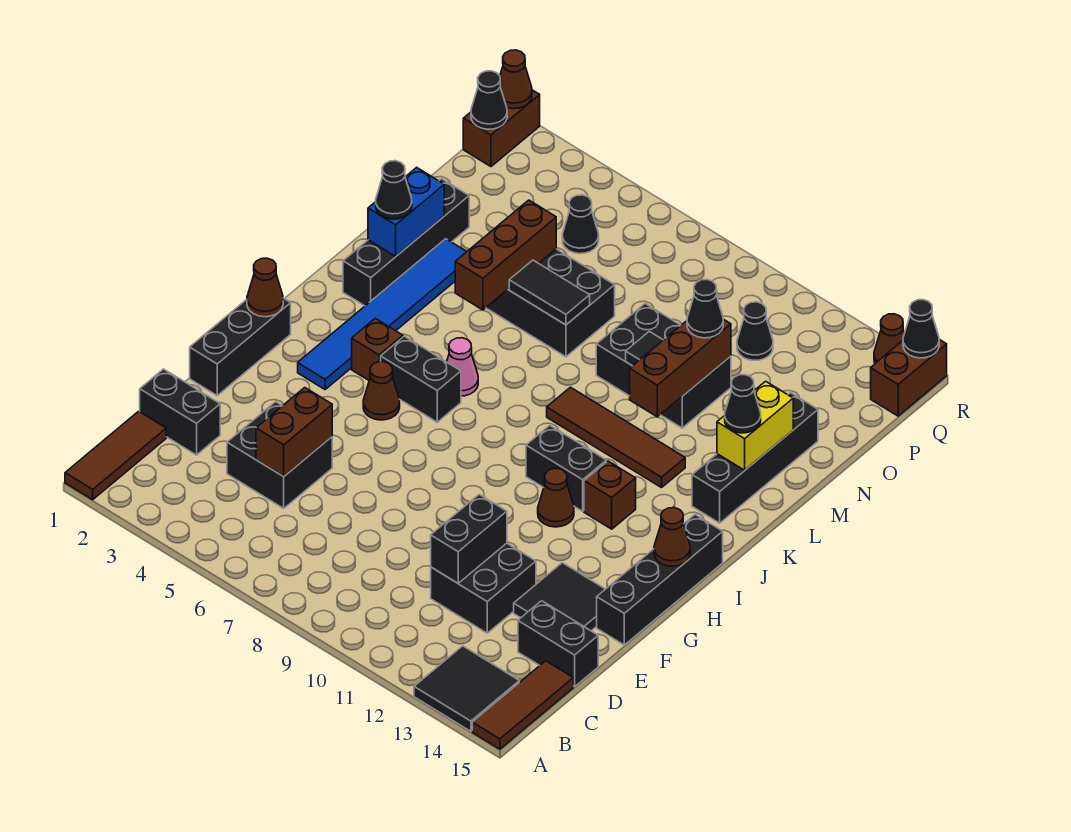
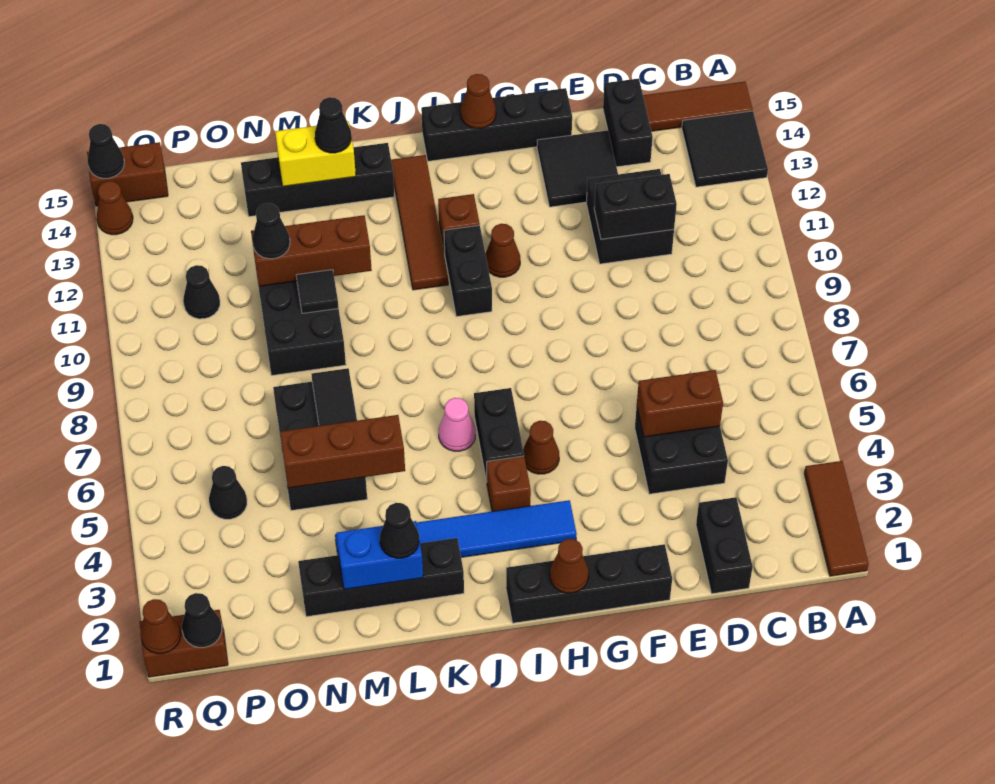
brown 1x3 tile [65,411,166,500] -> brown 1x3 tile turned to [804,461,869,576]
black 1x3 brick [190,298,291,395] -> black 1x4 brick [506,544,672,623]
brown 1x4 tile [547,387,685,488] -> brown 1x4 tile moved to [391,155,448,290]

